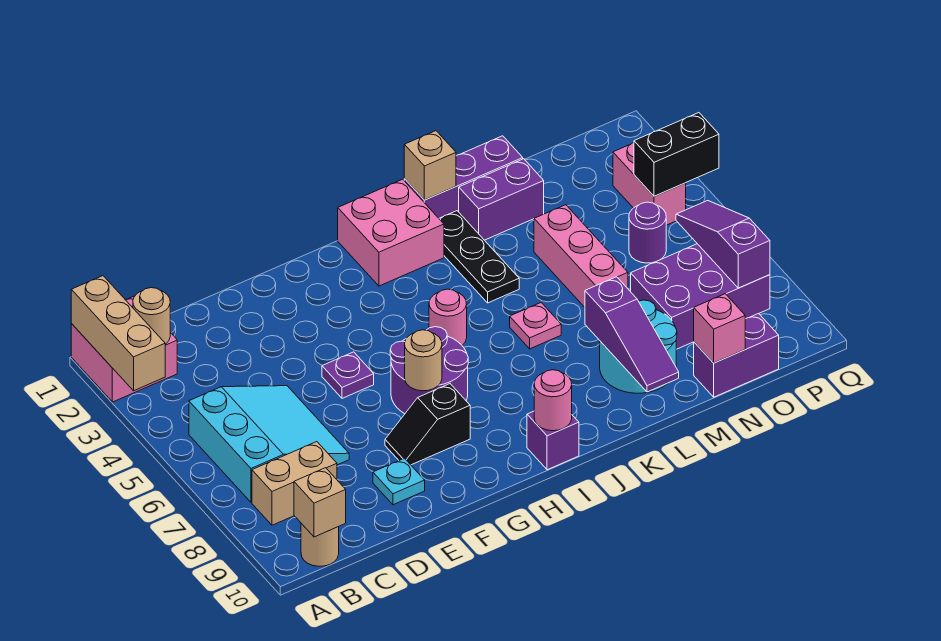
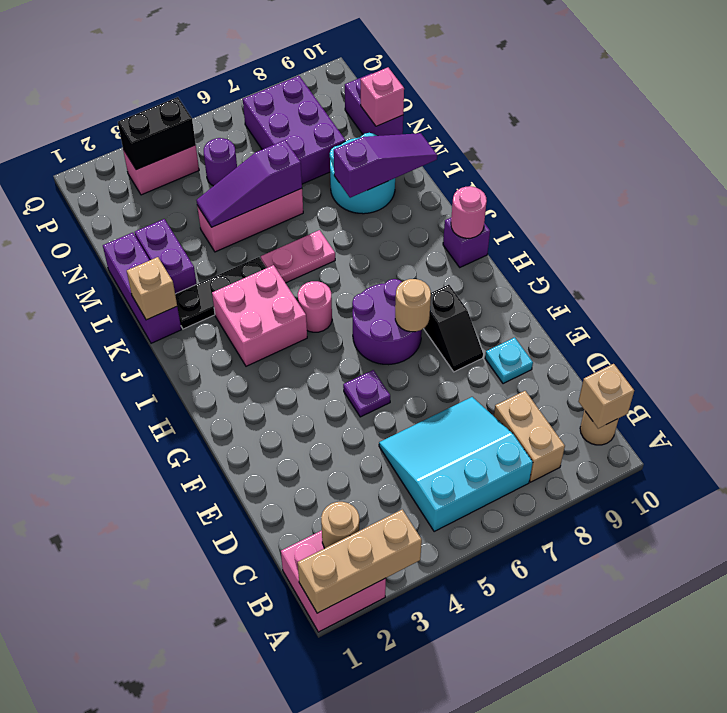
pink 2x2 brick [338,179,444,286] -> pink 2x2 brick moved to [212,265,307,366]
pink 1x1 plate [510,303,561,349] -> pink 1x2 plate [261,230,335,283]
black 1x2 brick [634,113,719,196] -> black 1x2 brick turned to [118,97,196,170]
purple 1x3 slope [676,201,770,288] -> purple 1x3 slope moved to [197,140,302,227]

